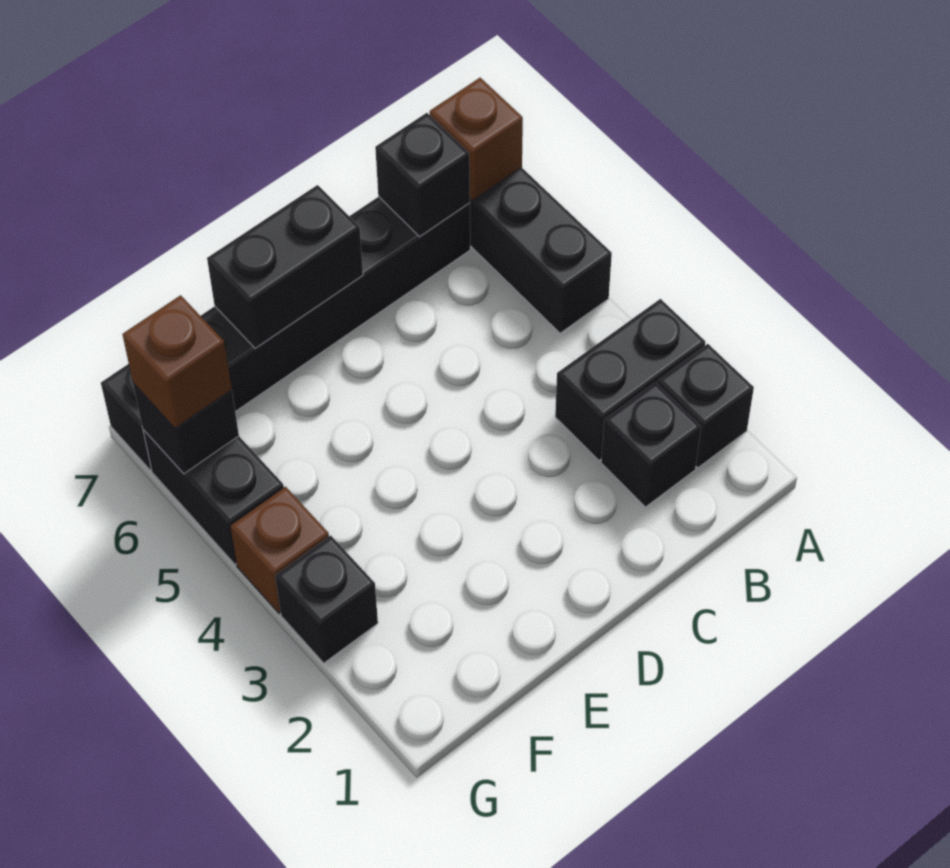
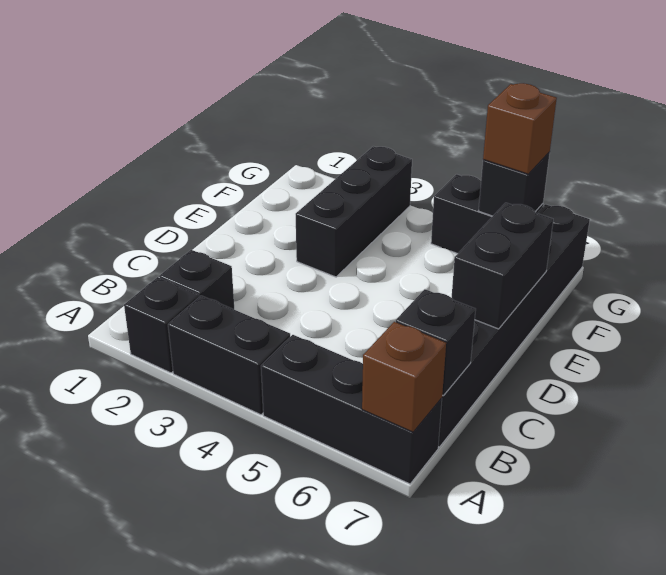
black 1x2 brick [555,299,705,460] -> black 1x2 brick turned to [168,296,290,415]
black 1x1 brick [275,536,378,663] -> black 1x3 brick [296,146,412,277]
brown 1x1 brick [230,487,329,613] -> none

